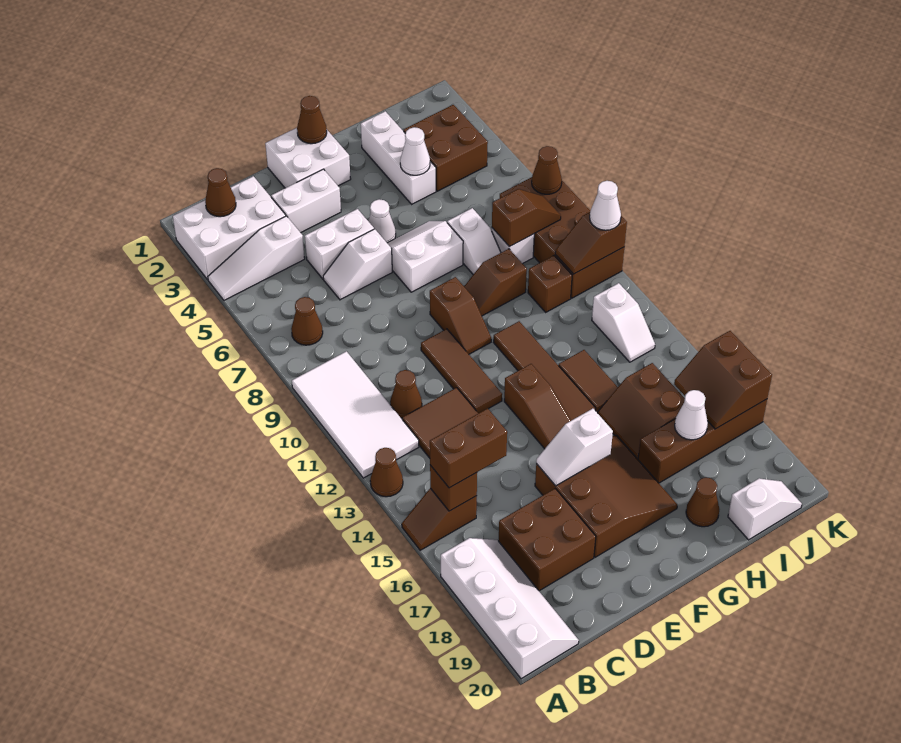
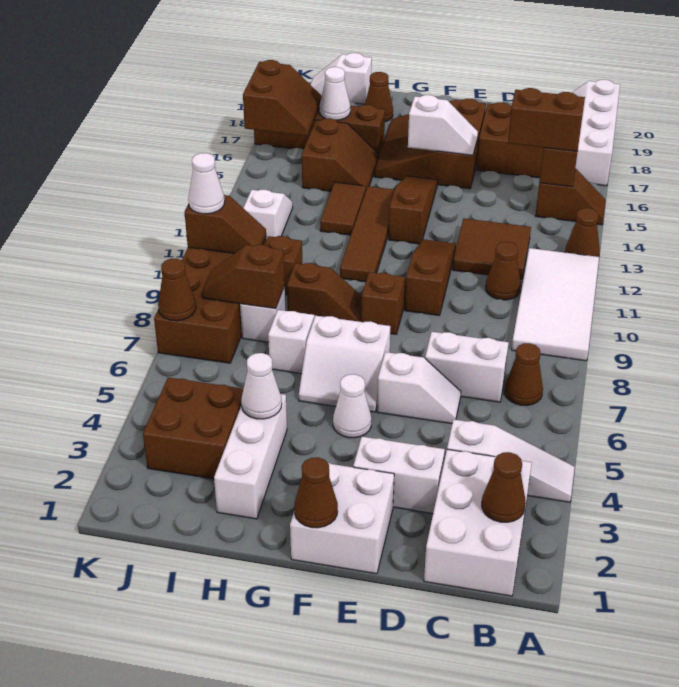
white 2x3 brick [173,176,286,279] -> white 2x3 brick turned to [424,449,532,596]
white 1x2 brick [305,209,374,279] -> white 1x2 brick moved to [425,332,509,402]
brown 1x3 tile [421,329,502,413] -> brown 1x3 slope [405,239,456,316]

